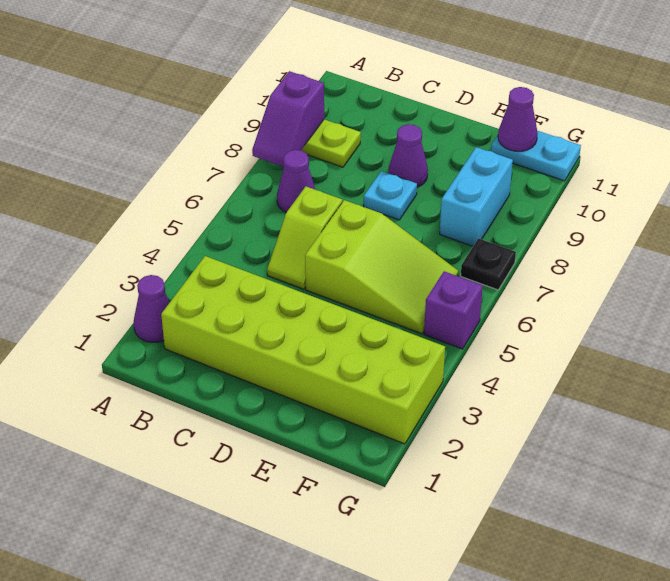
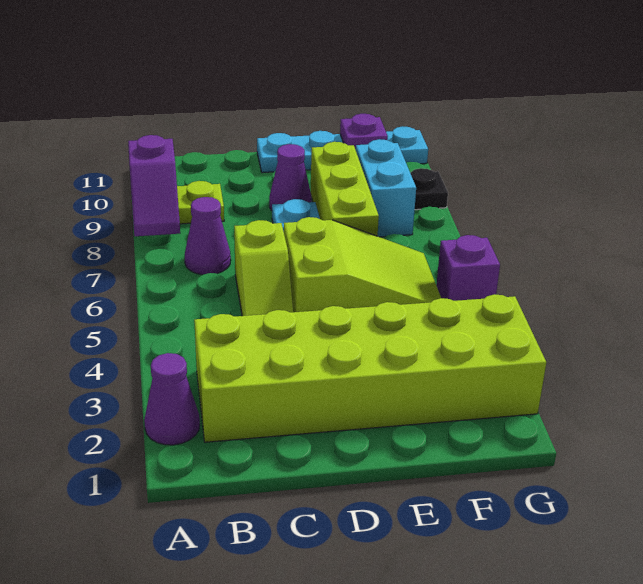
none -> lime 1x3 brick [311,142,379,236]
cyan 1x2 plate [491,131,581,181] -> cyan 1x4 plate [257,126,428,173]
purple 1x1 cone [498,87,537,151] -> purple 1x1 plate [340,114,388,150]
black 1x1 plate [461,238,516,290] -> black 1x1 plate moved to [410,168,448,210]

